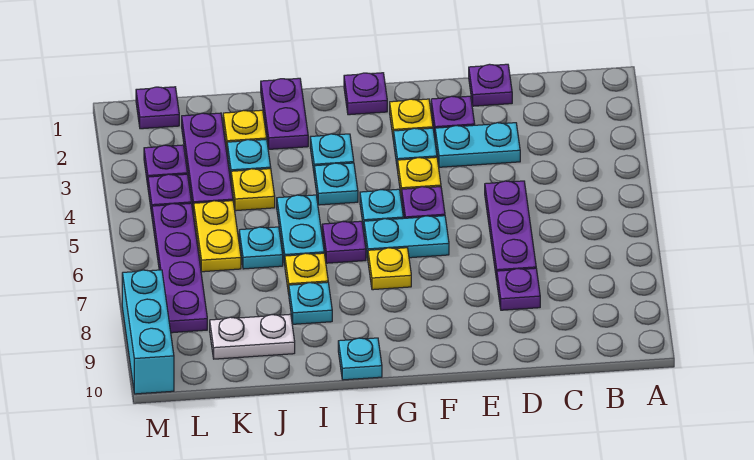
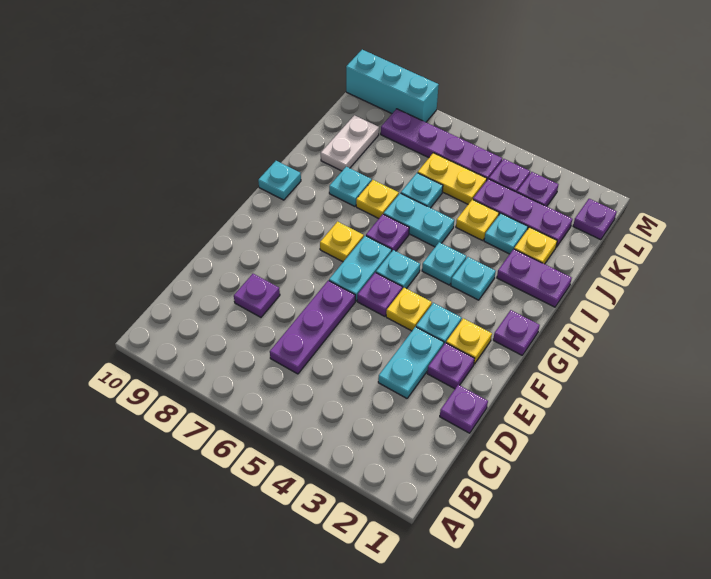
purple 1x3 plate [485,181,536,280] -> purple 1x3 plate turned to [270,281,355,374]

